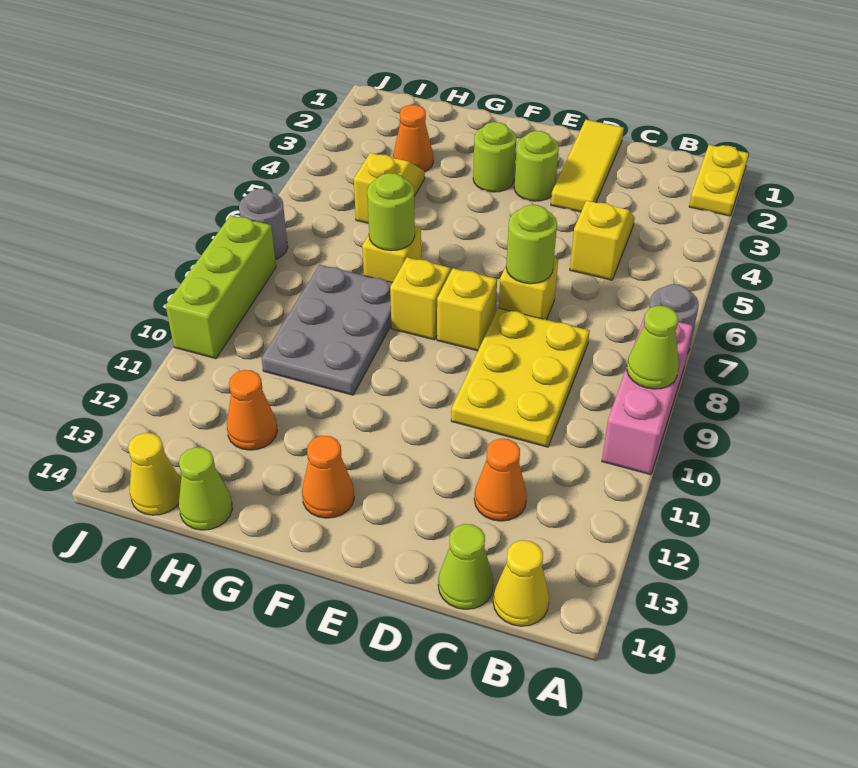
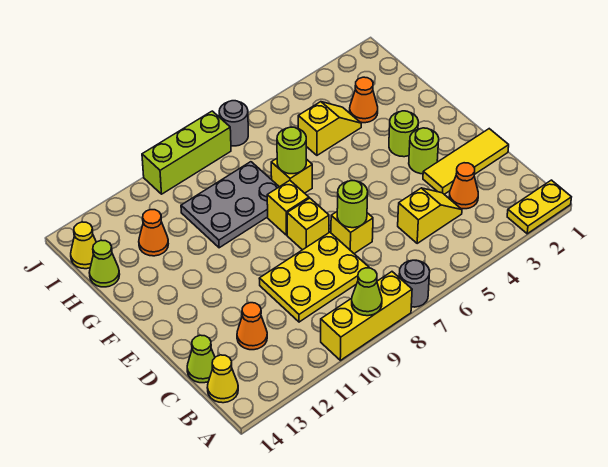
pink 1x3 brick [602,316,693,475] -> yellow 1x3 brick [321,272,412,360]
orange 1x1 cone [302,436,354,518] -> orange 1x1 cone moved to [449,163,478,209]

